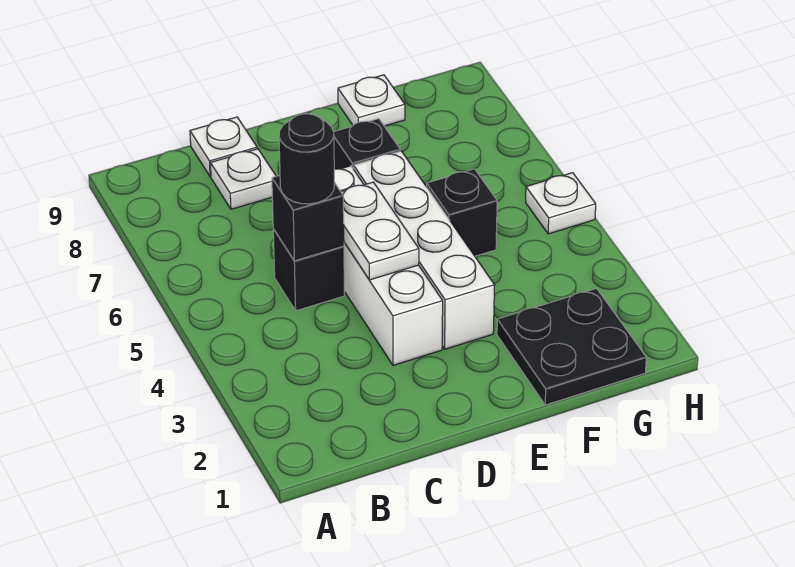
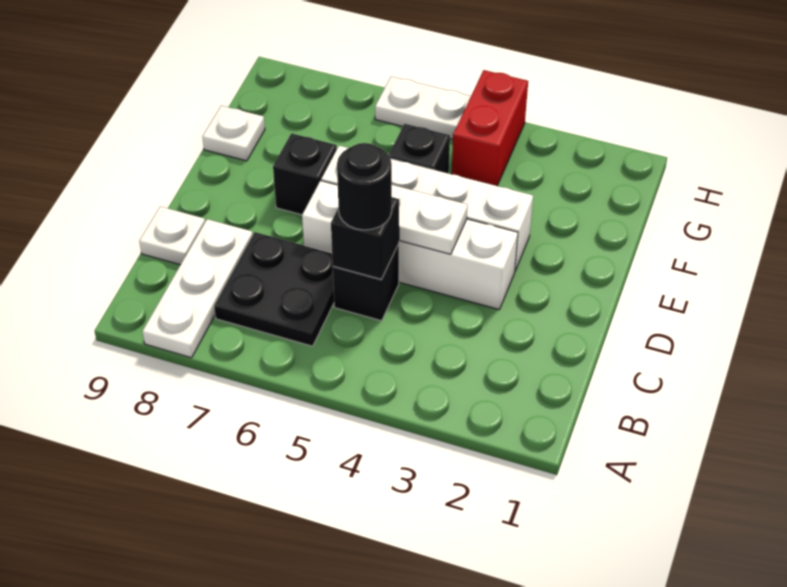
white 1x1 plate [210,149,276,209] -> white 1x3 plate [142,219,253,358]
black 2x2 plate [497,288,646,405] -> black 2x2 plate moved to [214,232,334,346]
none -> red 1x2 brick [452,70,528,186]
white 1x1 plate [526,173,596,234] -> white 1x2 plate [375,76,471,139]

